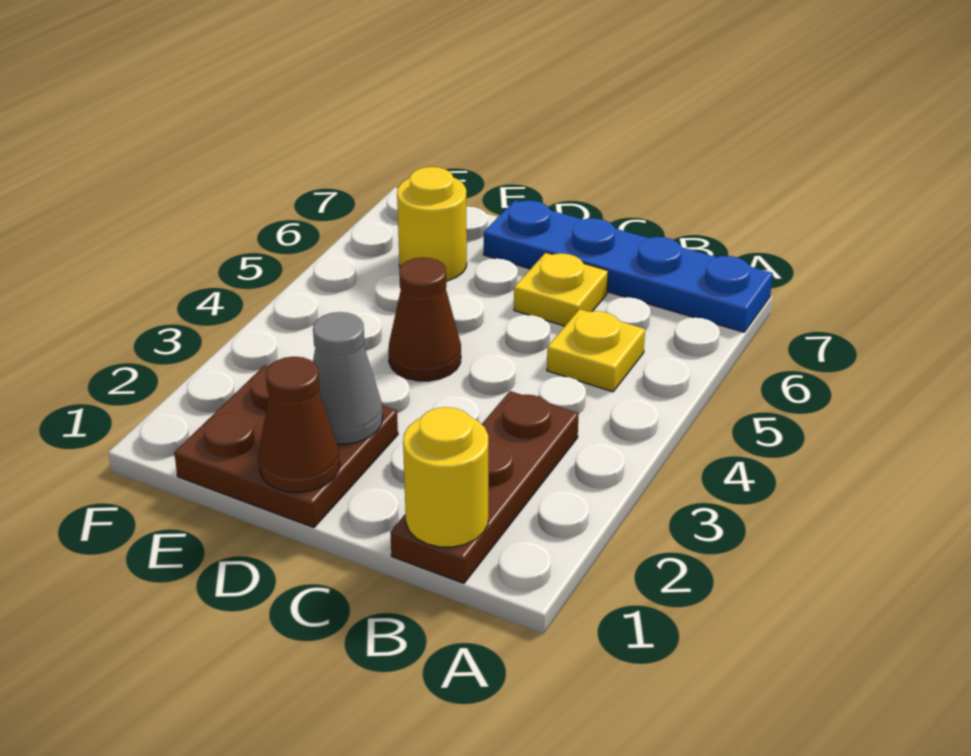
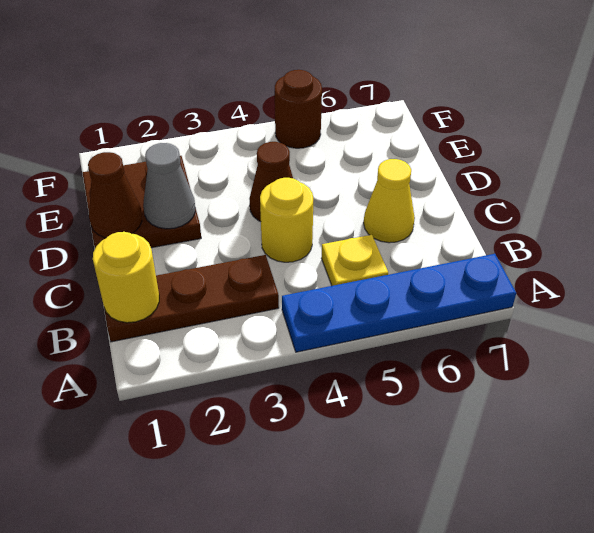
blue 1x4 plate [484,200,773,332] -> blue 1x4 plate turned to [282,254,516,352]
yellow 1x1 plate [514,253,608,326] -> yellow 1x1 cone [364,159,415,243]
yellow 1x1 round brick [397,167,467,281] -> yellow 1x1 round brick moved to [260,178,313,262]
none -> brown 1x1 round brick [275,70,322,148]

